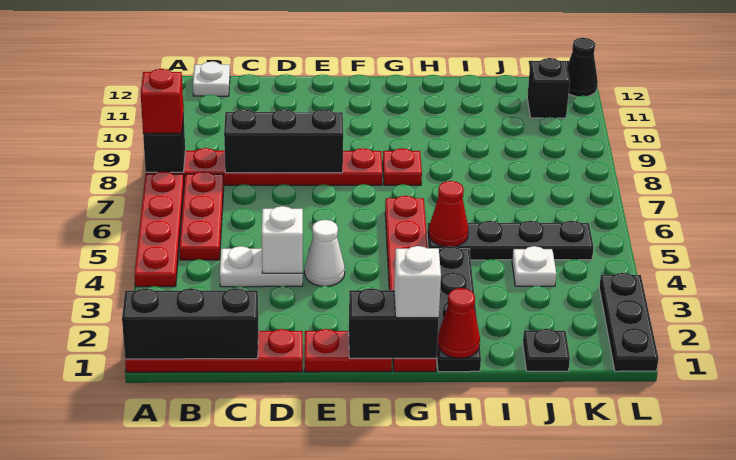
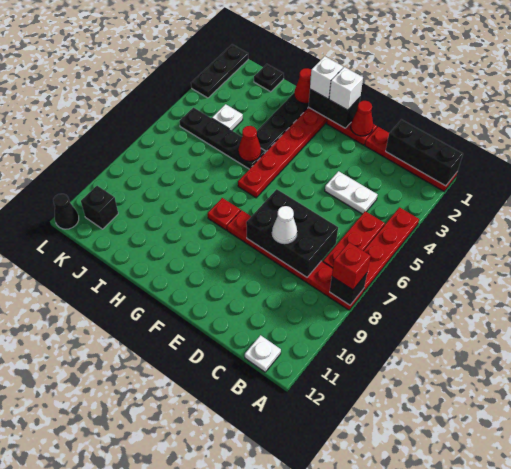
black 1x3 brick [224,109,343,173] -> black 2x3 brick [246,189,338,277]
white 1x1 brick [262,206,303,273] -> white 1x1 brick moved to [329,67,363,110]
none -> red 1x1 cone [351,101,373,136]
white 1x1 cone [305,220,345,286] -> white 1x1 cone moved to [272,206,297,244]

